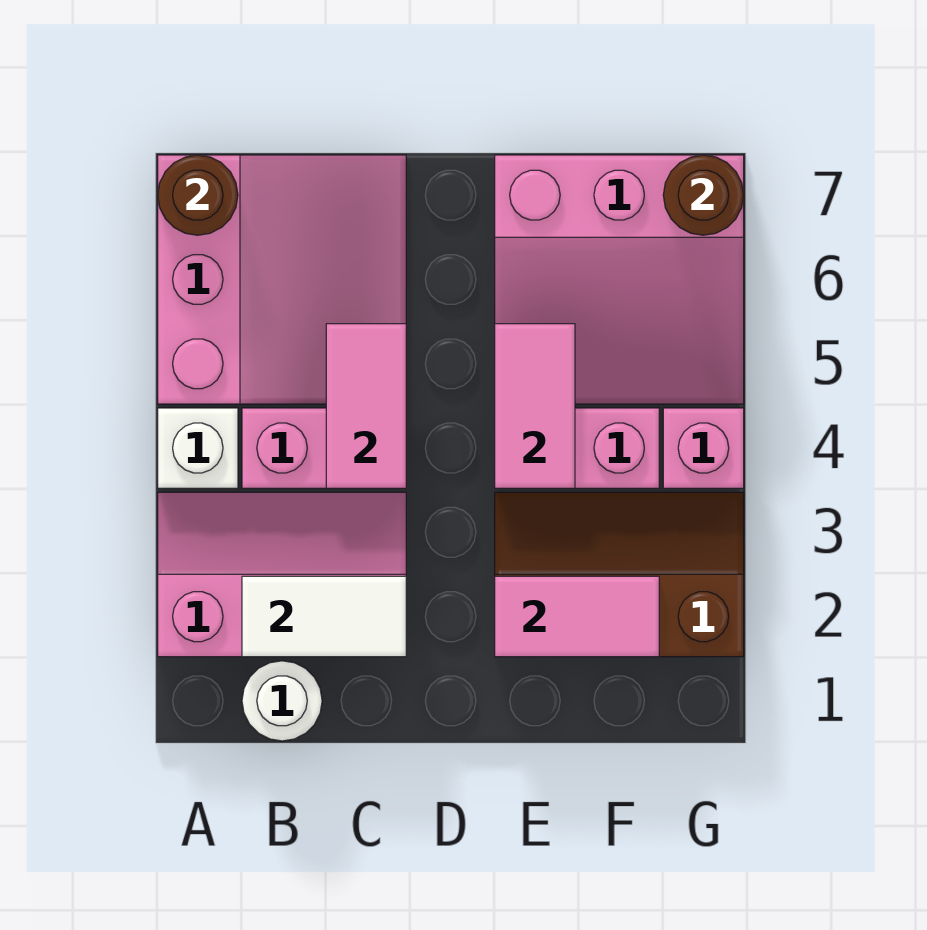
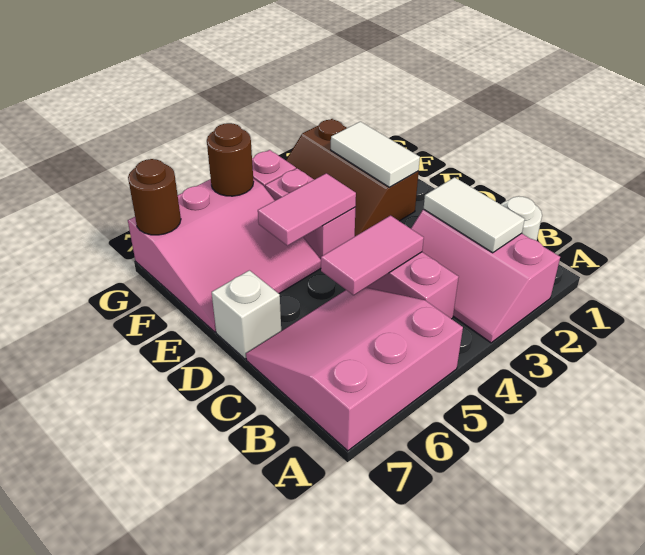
white 1x1 brick [158,408,238,488] -> white 1x1 brick moved to [212,270,281,359]
brown 1x1 round brick [158,155,238,235] -> brown 1x1 round brick moved to [207,123,254,196]
pink 1x2 tile [495,576,659,657] -> white 1x2 tile [331,122,420,187]
pink 3x3 slope [495,155,744,404] -> pink 3x3 slope turned to [128,179,321,332]

